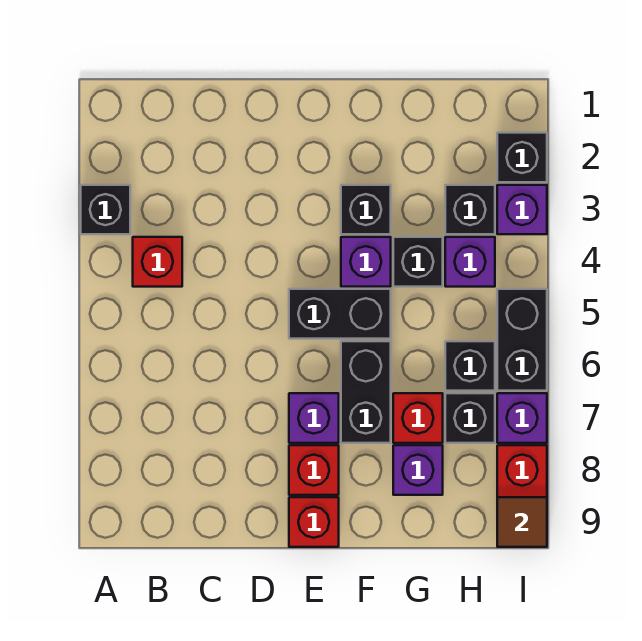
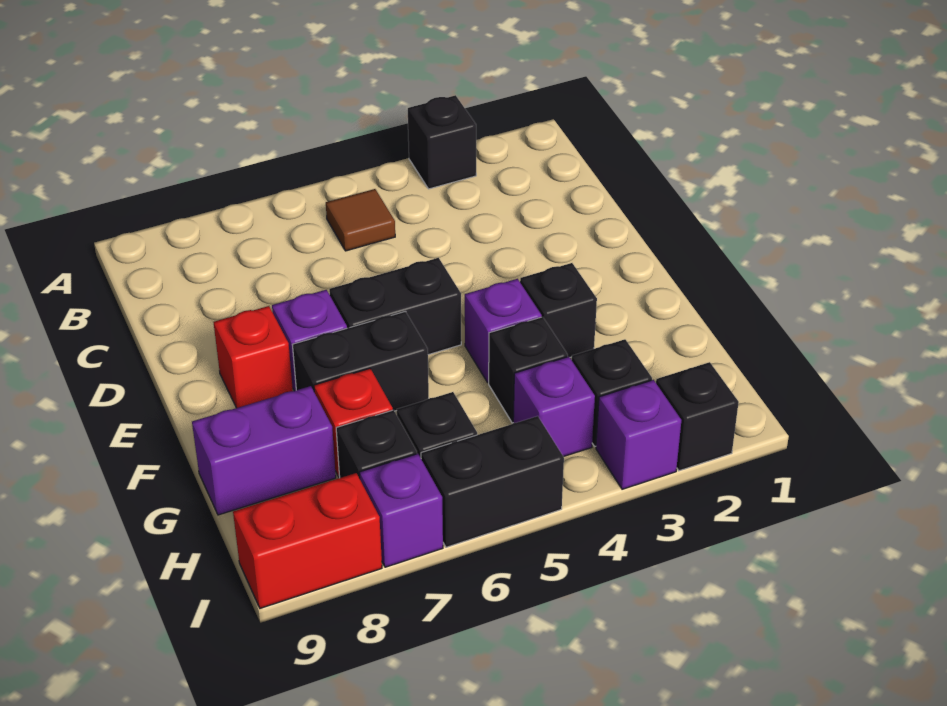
red 1x1 brick [133,237,182,287] -> none
black 1x2 brick [289,289,391,339] -> black 1x2 brick turned to [329,258,461,355]
red 1x1 brick [289,497,339,547] -> none
purple 1x1 brick [393,445,443,495] -> purple 1x2 brick [192,386,336,515]
brown 1x1 tile [497,497,547,547] -> brown 1x1 tile moved to [326,189,395,251]

